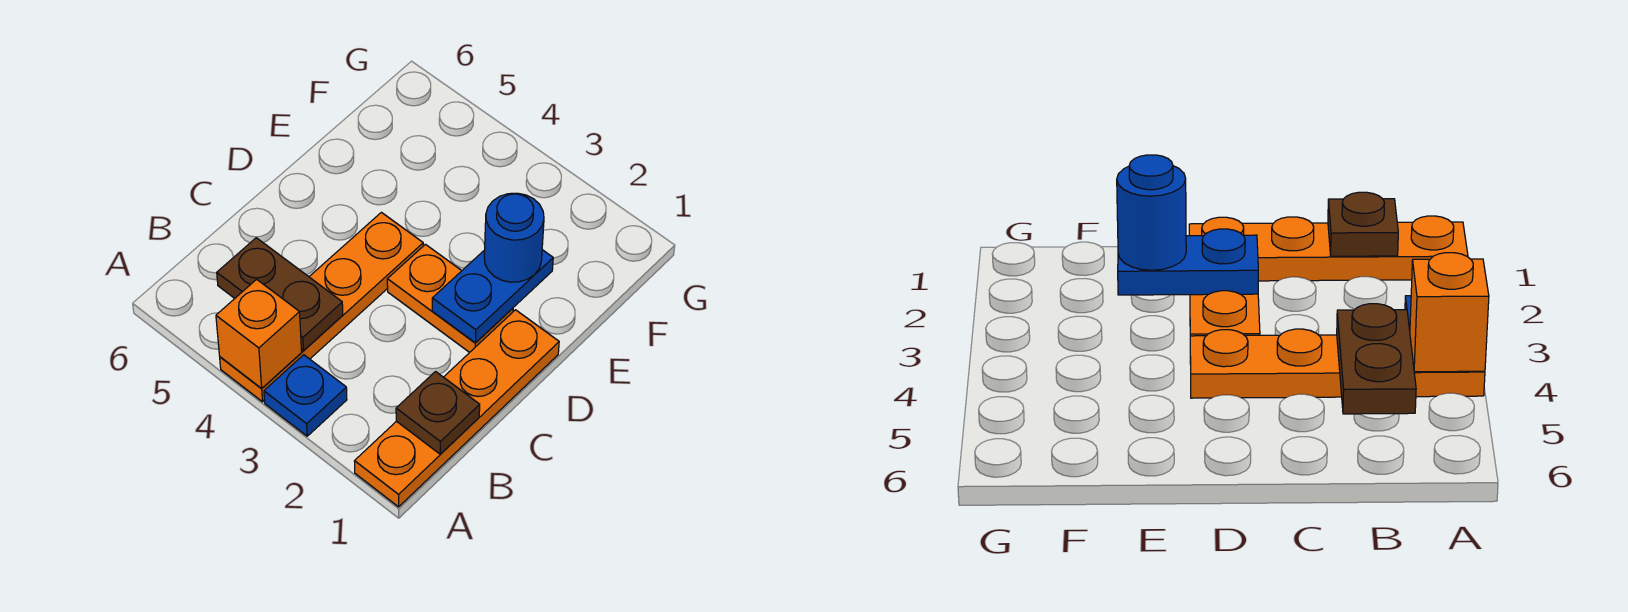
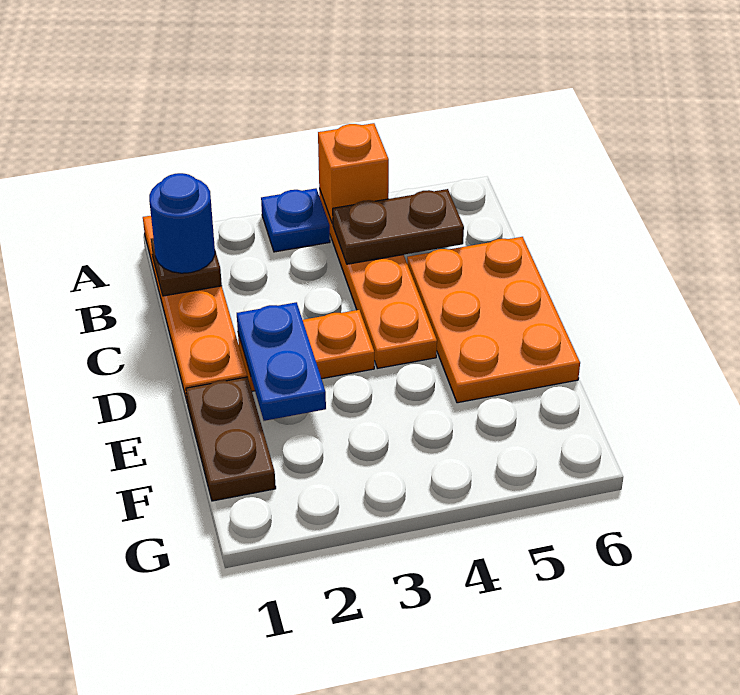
none -> orange 2x3 plate [407,237,580,403]
none -> brown 1x2 plate [186,377,276,501]
blue 1x1 round brick [484,193,544,282] -> blue 1x1 round brick moved to [149,173,215,273]

